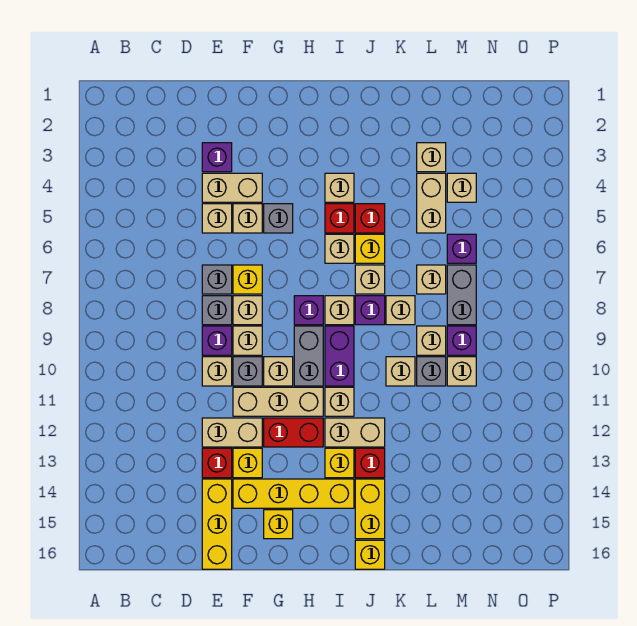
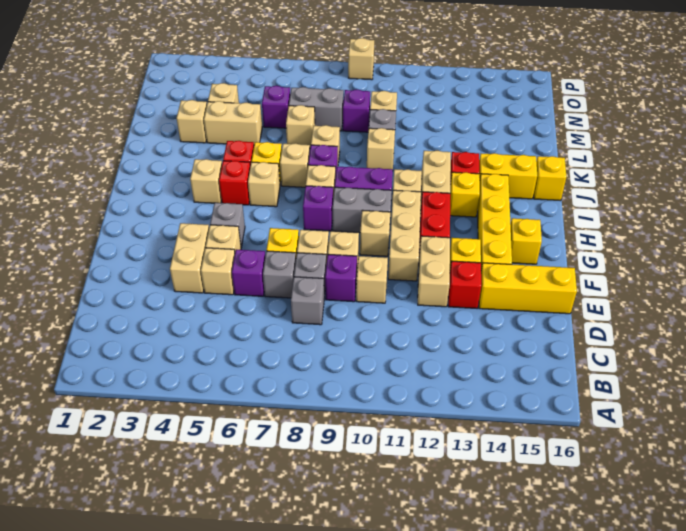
purple 1x1 brick [202,143,232,172] -> purple 1x1 brick moved to [232,249,265,296]
grey 1x1 brick [233,357,262,386] -> grey 1x1 brick moved to [291,277,324,325]
tan 1x1 brick [417,326,446,355] -> tan 1x1 brick moved to [348,38,374,80]

